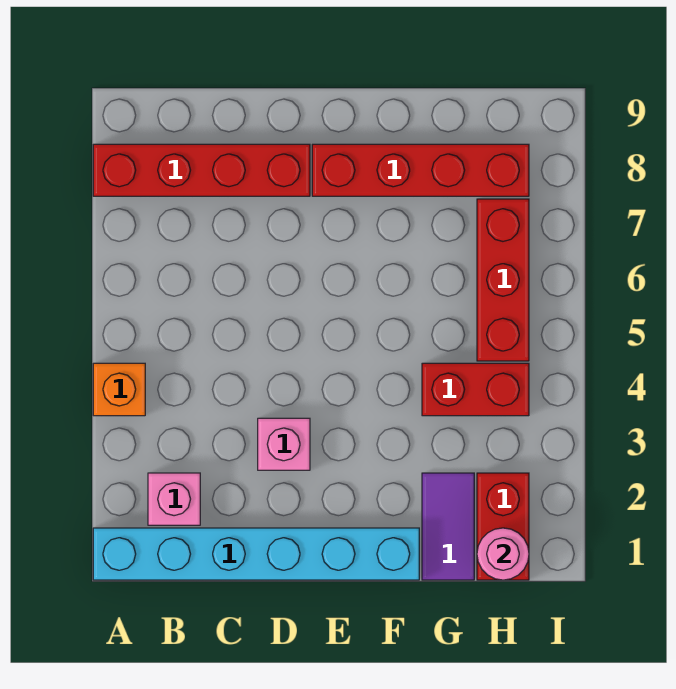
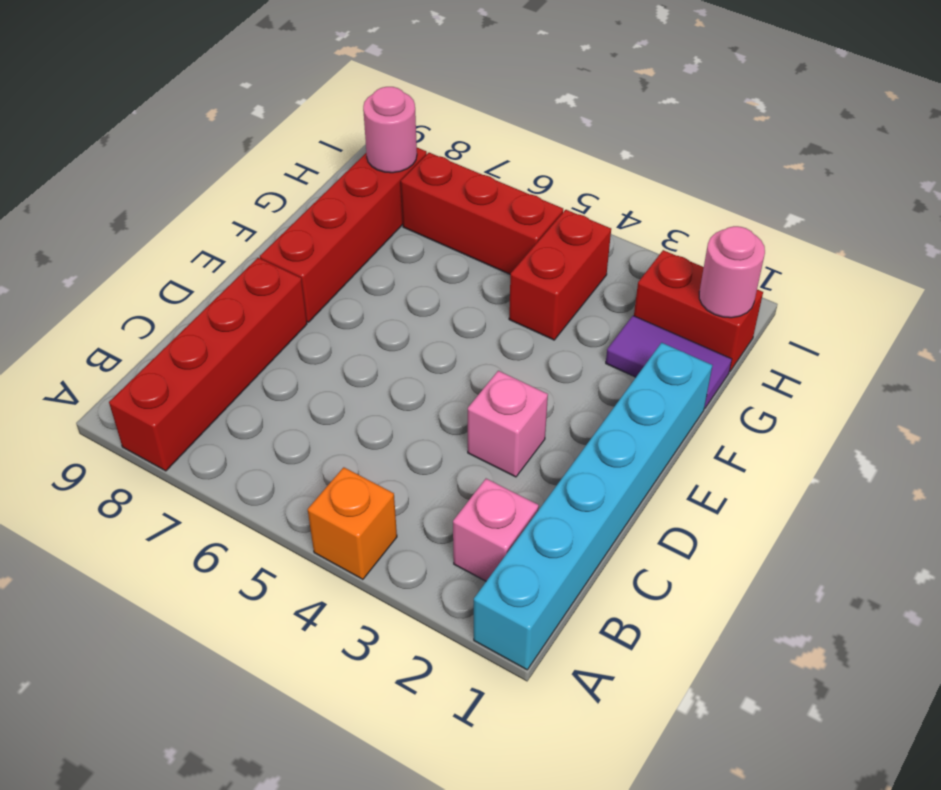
none -> pink 1x1 round brick [363,87,417,173]

